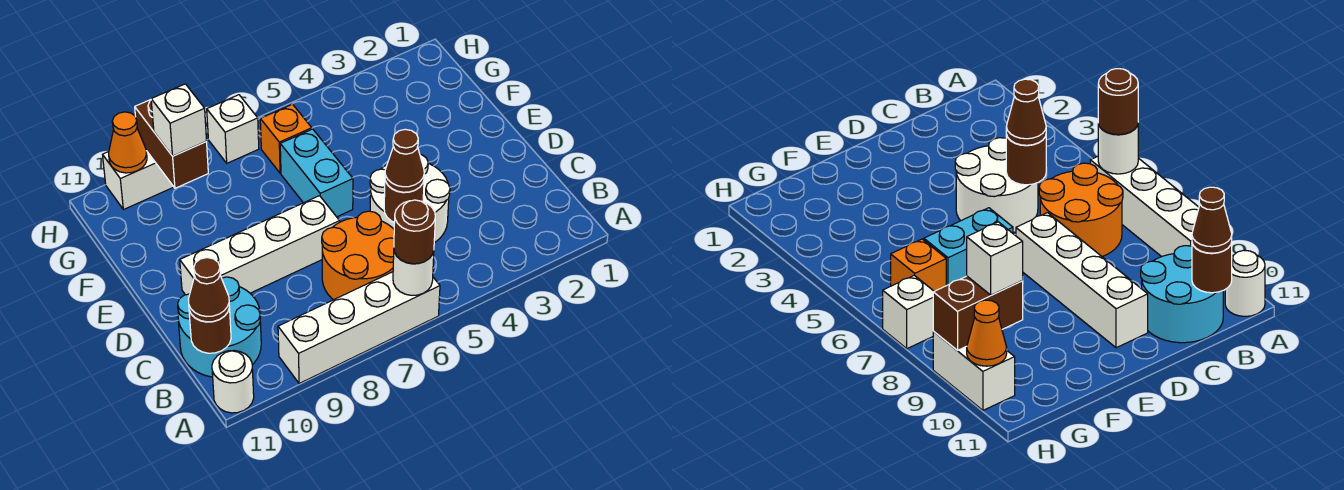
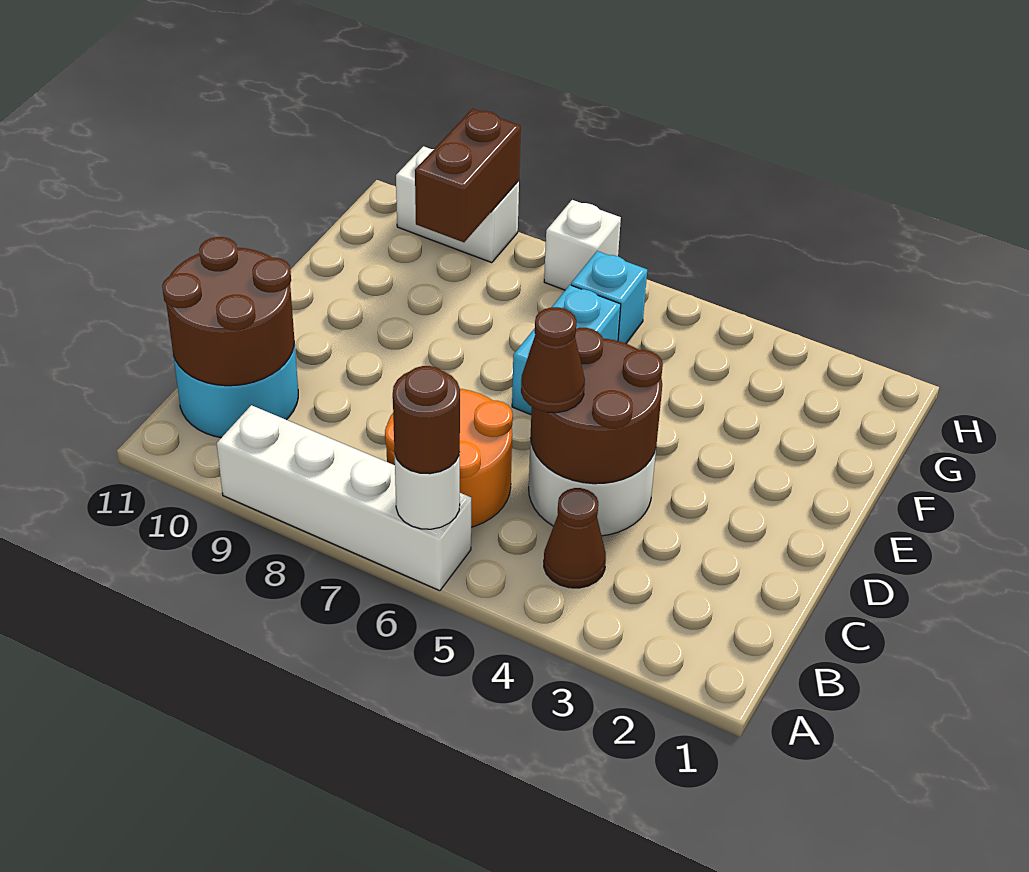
white 1x1 round brick [212,350,254,413] -> none
brown 1x1 round brick [189,308,231,353] -> brown 2x2 round brick [162,237,294,386]
brown 1x1 cone [188,258,230,322] -> brown 1x1 cone moved to [544,488,606,588]
brown 1x1 round brick [384,181,424,222] -> brown 2x2 round brick [531,328,663,484]
white 1x4 brick [180,196,340,295] -> none
orange 1x1 brick [260,104,312,173] -> cyan 1x1 brick [571,251,647,343]
white 1x1 brick [151,84,206,156] -> none
orange 1x1 cone [109,112,147,173] -> none

